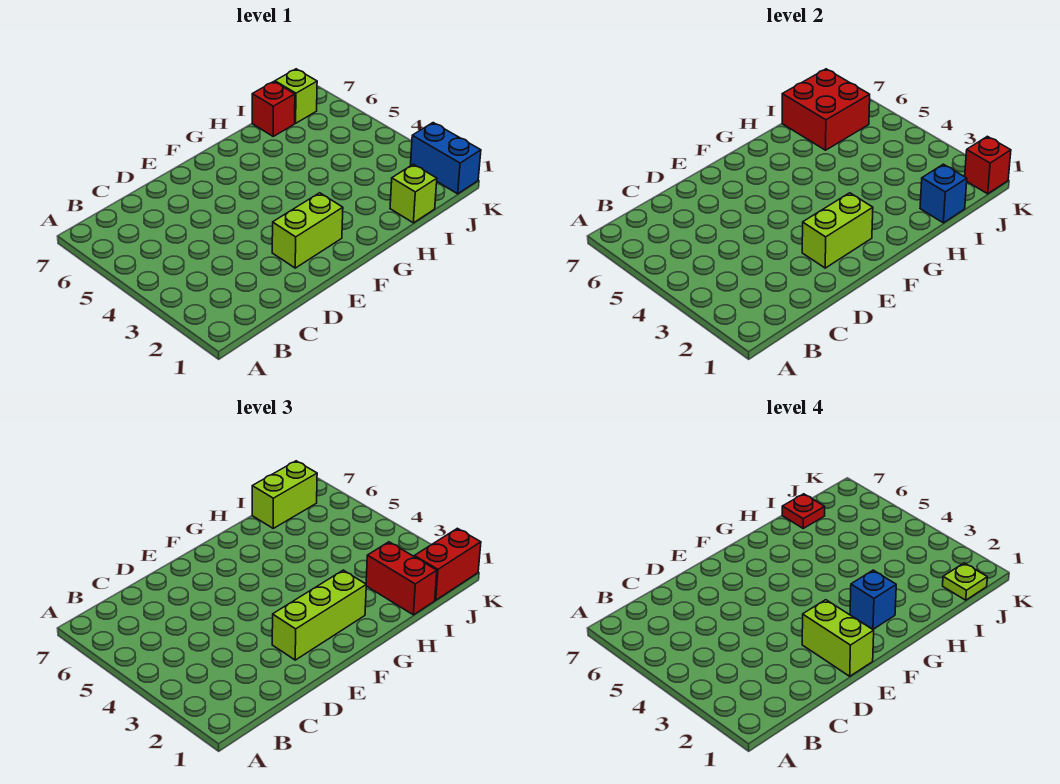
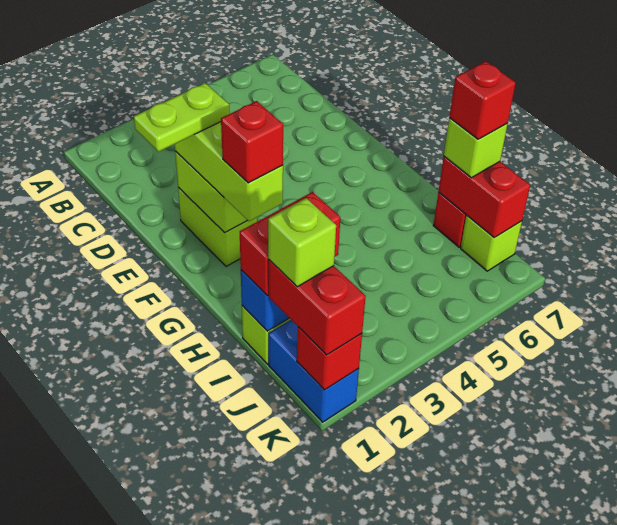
lime 1x2 brick [802,600,874,676] -> lime 1x2 plate [134,83,230,152]
blue 1x1 brick [850,570,896,629] -> red 1x1 brick [221,101,283,183]
red 2x2 brick [782,69,870,150] -> red 1x2 brick [438,157,530,238]
lime 1x2 brick [252,461,317,528] -> lime 1x1 brick [444,118,508,178]
red 1x1 plate [782,494,825,528] -> red 1x1 brick [449,61,516,139]
lime 1x1 plate [943,563,987,600] -> lime 1x1 brick [268,198,336,287]
blue 1x2 brick [410,123,481,194] -> blue 1x2 brick turned to [269,320,359,422]

